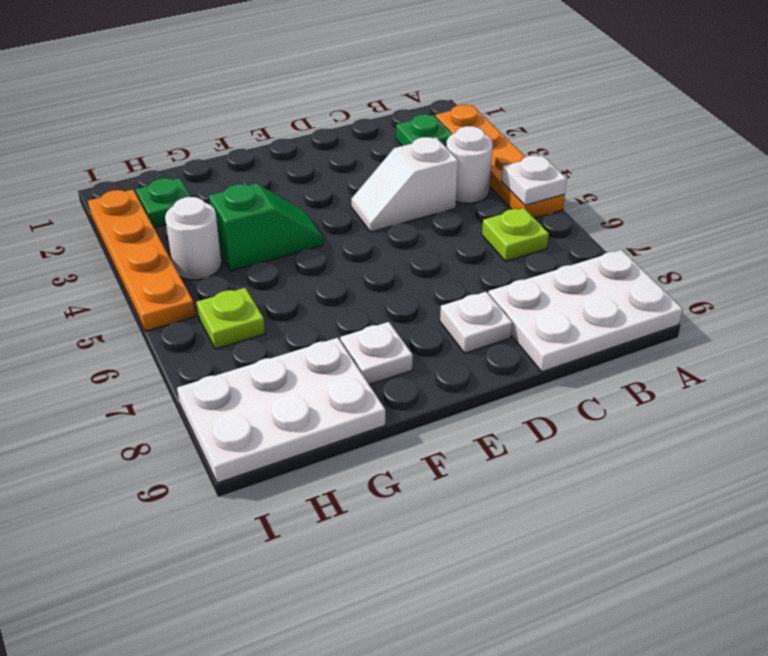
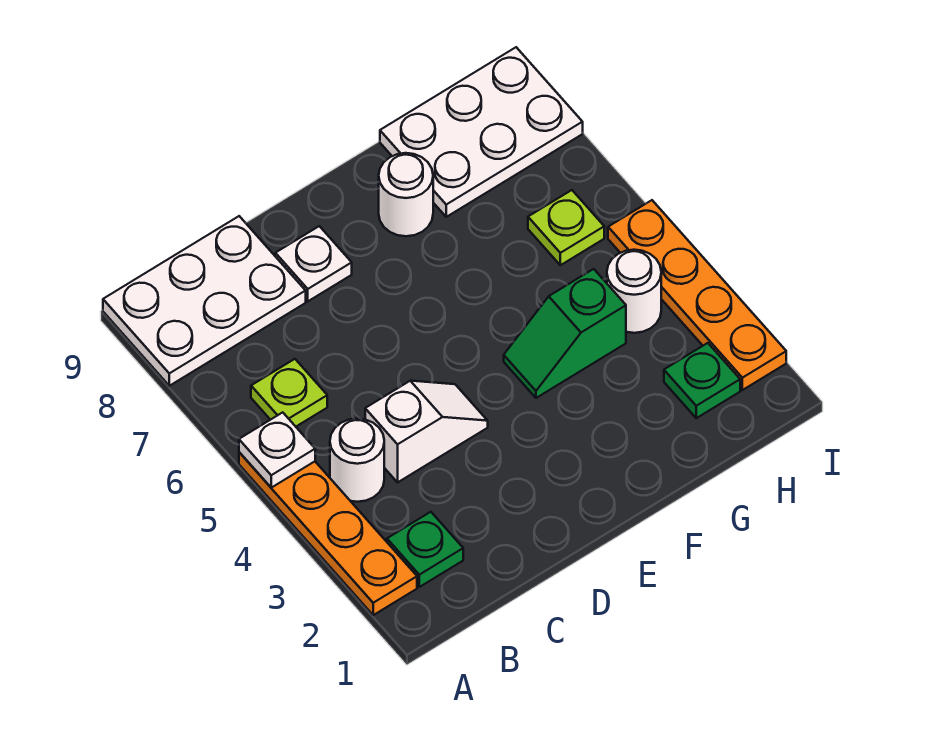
white 1x1 plate [340,322,413,385] -> white 1x1 round brick [379,153,433,236]

